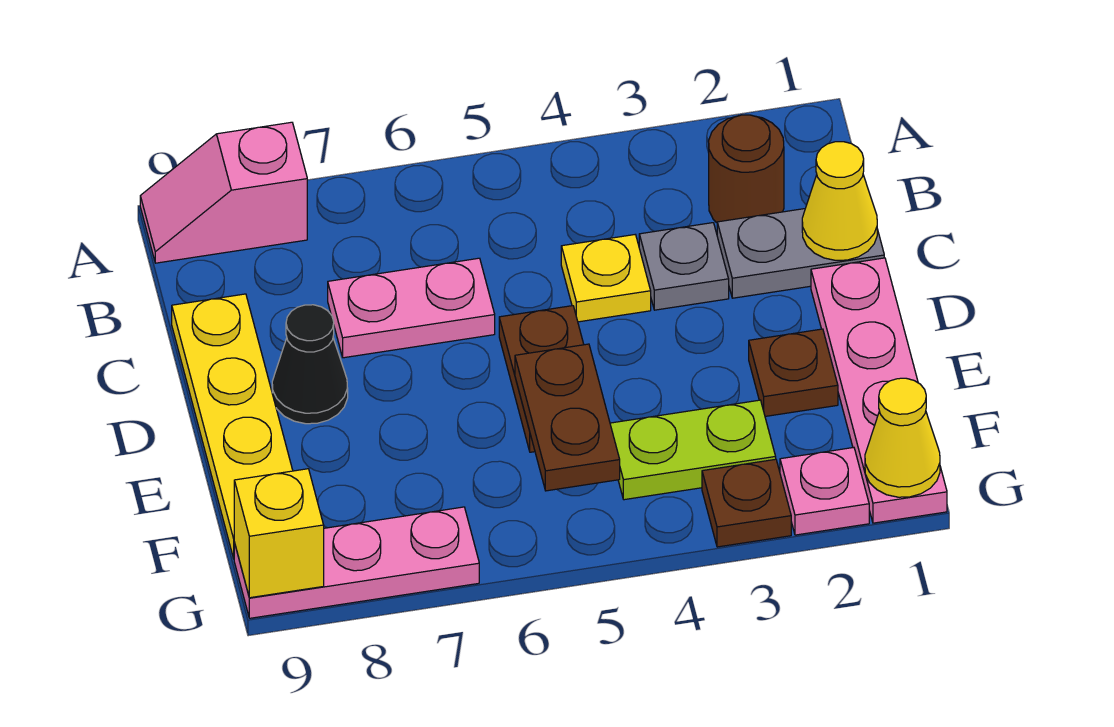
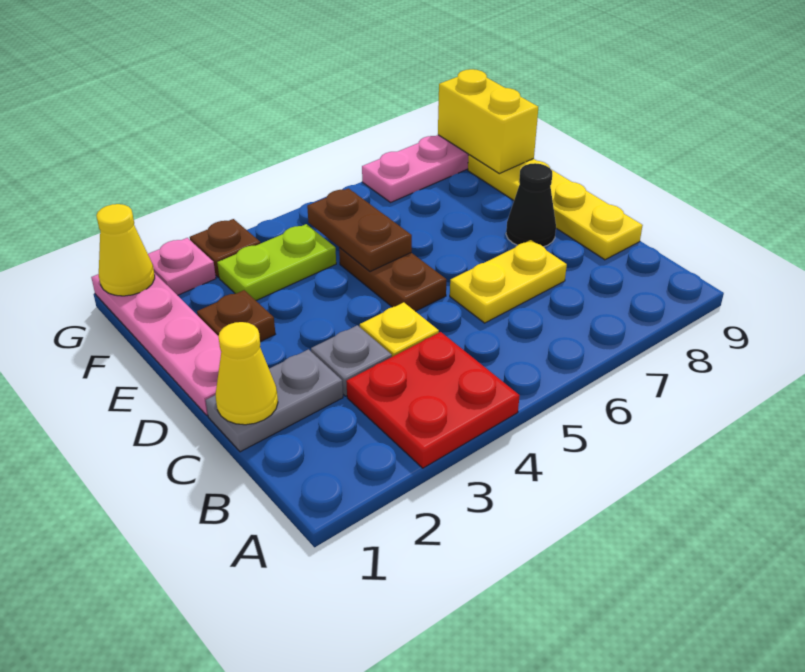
none -> red 2x2 plate [346,332,520,468]
pink 1x2 slope [140,122,307,263] -> none
brown 1x1 round brick [709,115,784,222] -> none
pink 1x2 plate [328,258,495,358] -> yellow 1x2 plate [450,240,567,323]
yellow 1x1 brick [234,469,324,598] -> yellow 1x2 brick [438,69,538,174]

